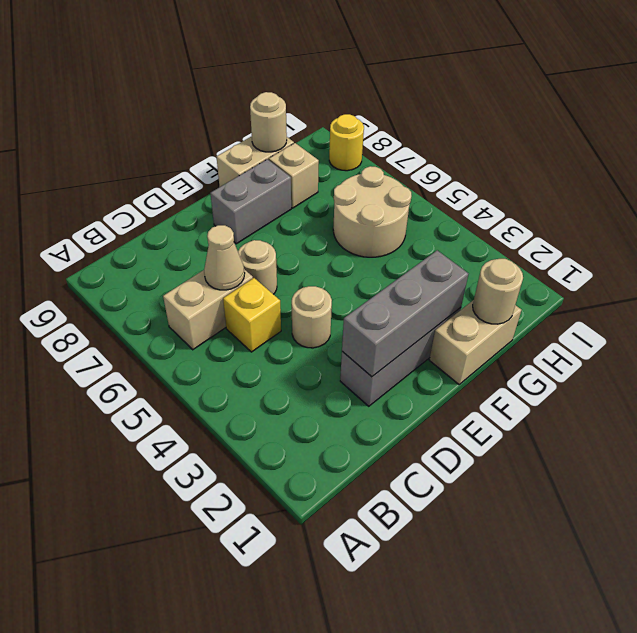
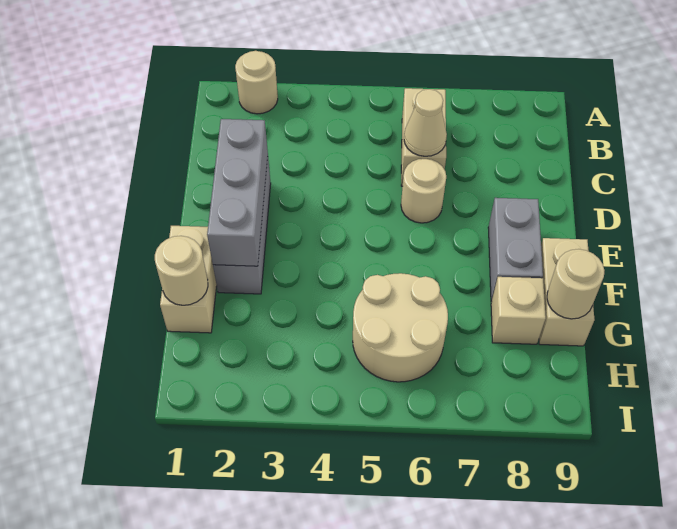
yellow 1x1 brick [223,278,281,352] -> none
tan 1x1 round brick [292,286,332,348] -> tan 1x1 round brick moved to [235,51,278,114]
yellow 1x1 round brick [329,114,364,171] -> none

